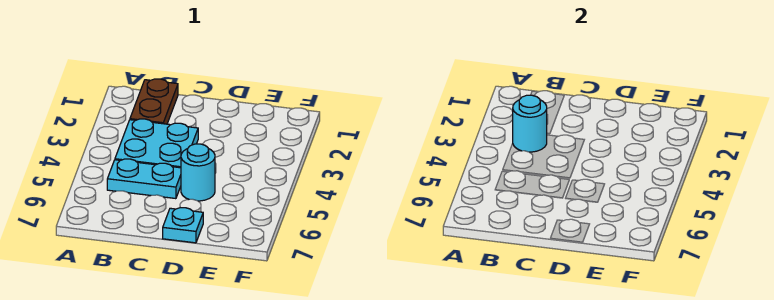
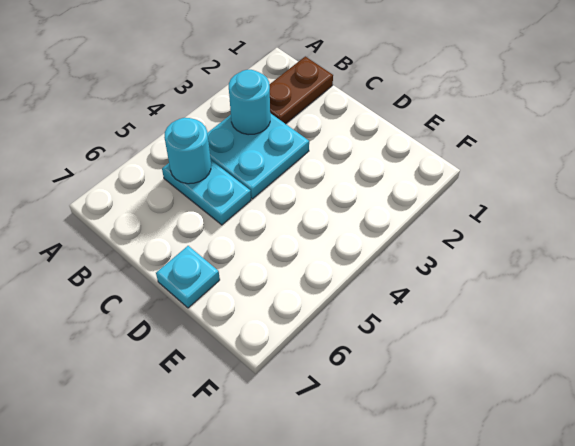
cyan 1x1 round brick [181,144,215,201] -> cyan 1x1 round brick moved to [164,118,211,184]

